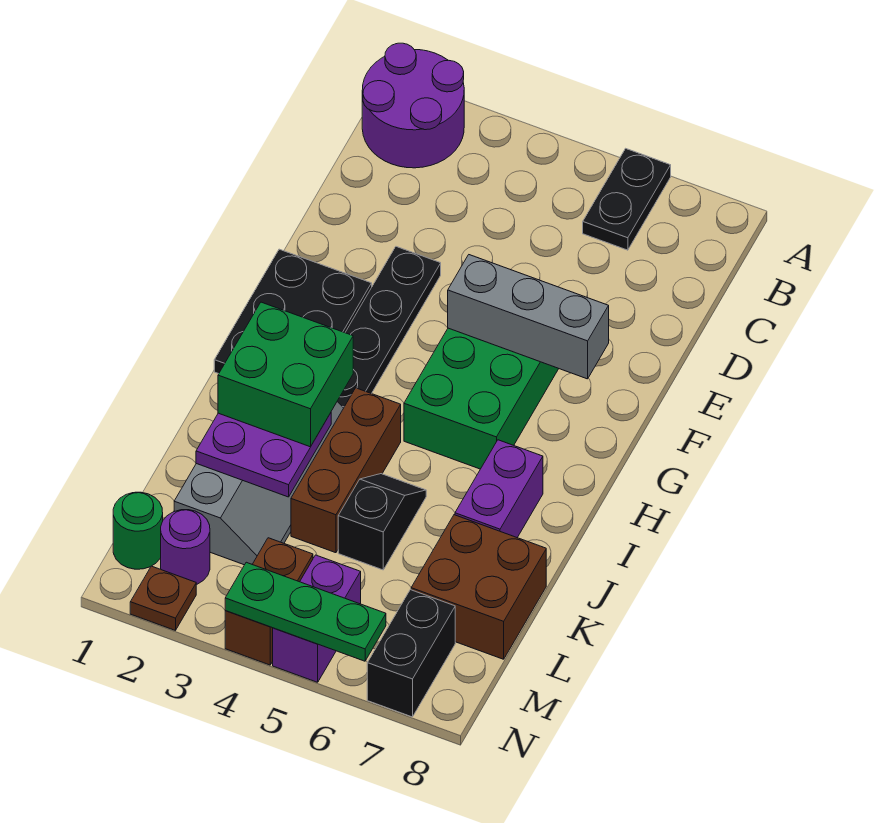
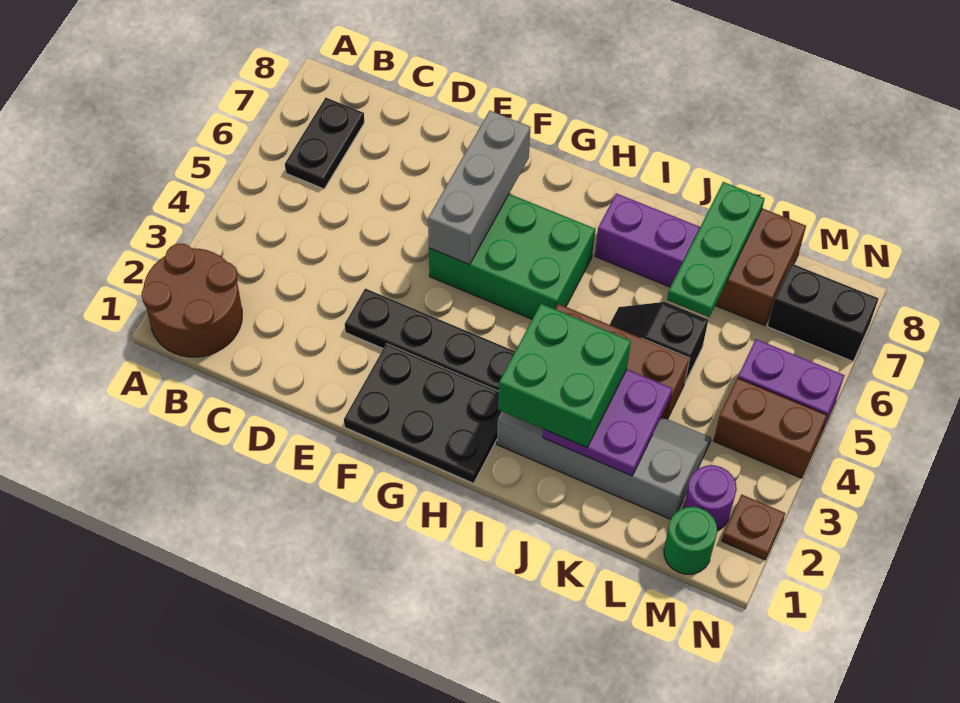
purple 2x2 round brick [362,43,464,168] -> brown 2x2 round brick [142,243,242,357]
black 1x2 plate [583,148,671,250] -> black 1x2 plate turned to [285,98,364,189]
green 1x3 plate [225,562,386,661] -> green 1x3 plate moved to [667,182,765,317]

